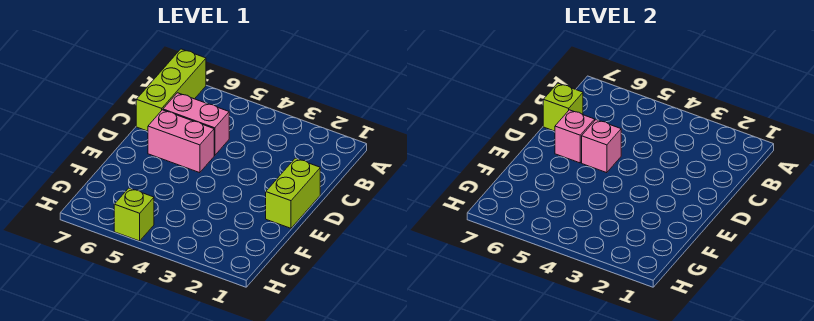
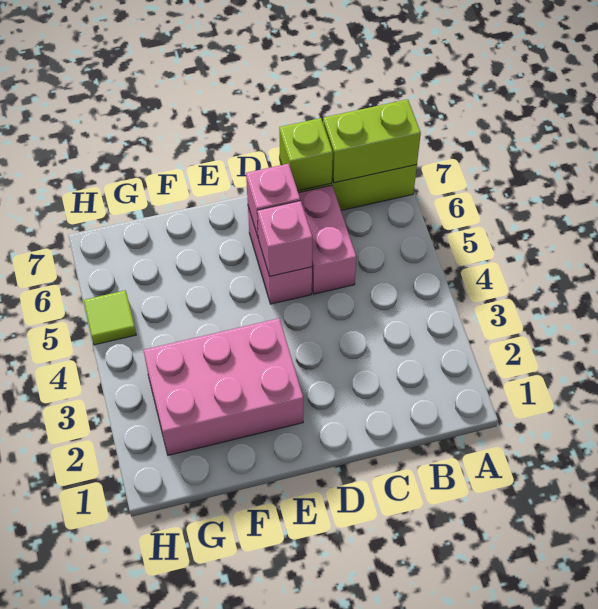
lime 1x2 brick [266,158,320,228] -> lime 1x2 brick moved to [323,99,421,183]
none -> pink 2x3 brick [143,318,303,455]
lime 1x1 brick [114,188,154,241] -> lime 1x1 tile [84,290,136,345]

